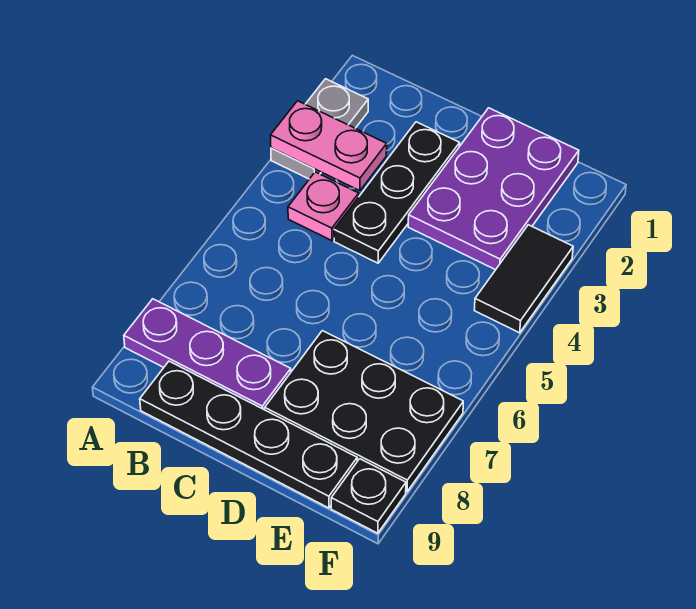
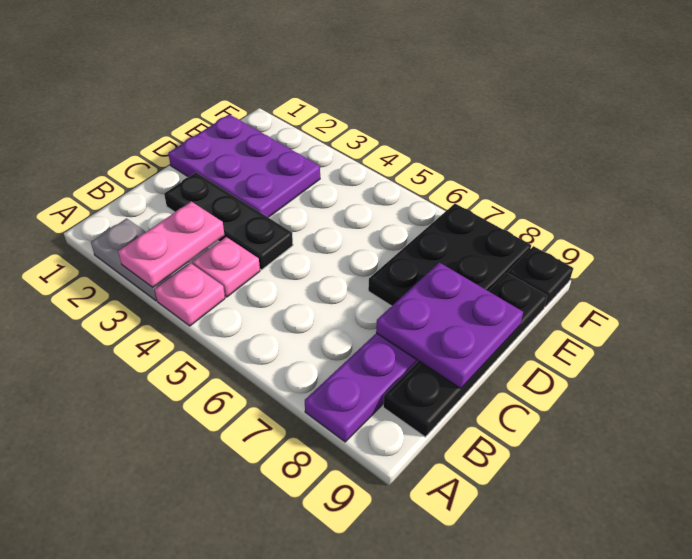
none -> pink 1x1 plate [155,263,225,326]
none -> purple 2x2 plate [376,262,523,389]
black 1x2 tile [474,225,573,333] -> none

